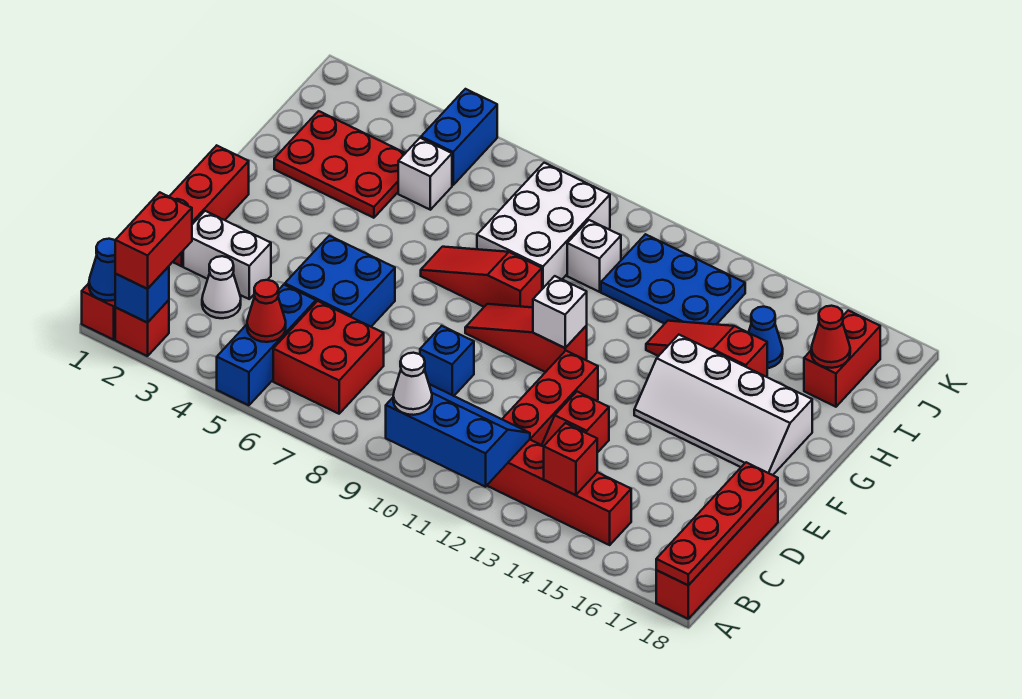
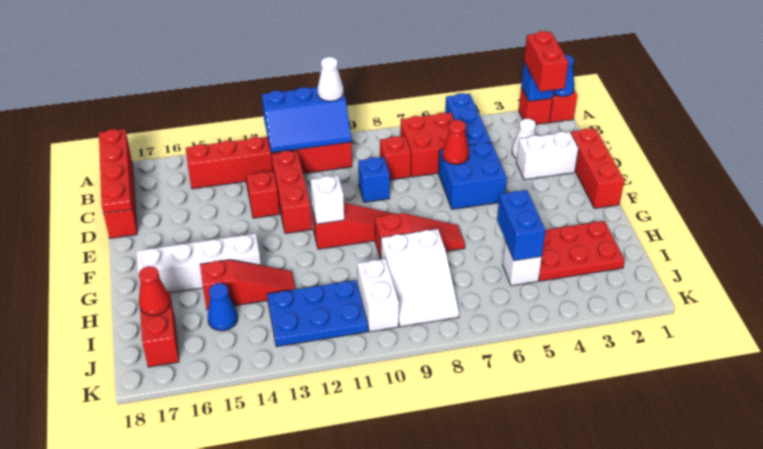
red 1x1 cone [247,280,286,342] -> red 1x1 cone moved to [442,120,469,164]
red 1x1 brick [544,423,597,495] -> red 1x1 brick moved to [380,136,411,180]
white 2x3 brick [477,163,610,289] -> white 2x3 slope [381,229,459,327]
white 1x1 brick [567,220,621,292] -> white 1x2 brick [357,259,399,332]
blue 1x2 brick [421,89,497,185] -> blue 1x2 brick moved to [497,190,546,261]

